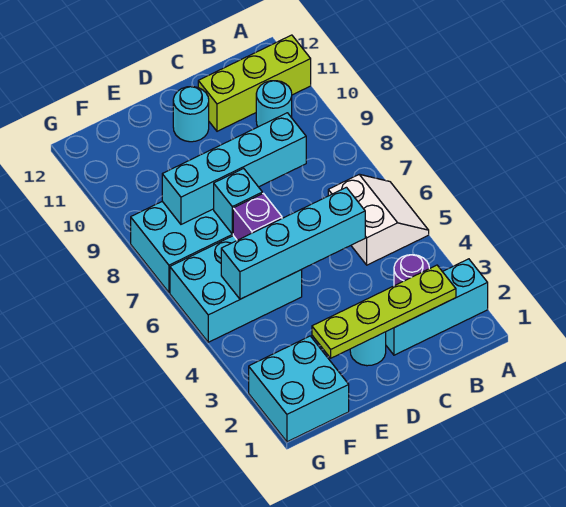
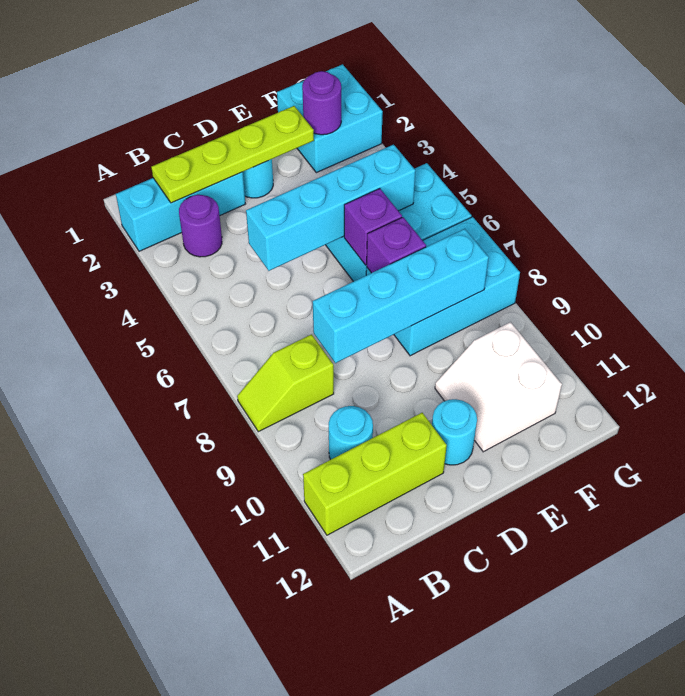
white 2x2 slope [328,174,429,265] -> white 2x2 slope moved to [435,322,562,452]
none -> lime 1x2 slope [237,334,334,432]
cyan 1x1 brick [214,168,262,234] -> purple 1x1 brick [367,217,426,273]
none -> purple 1x1 round brick [302,71,341,135]

